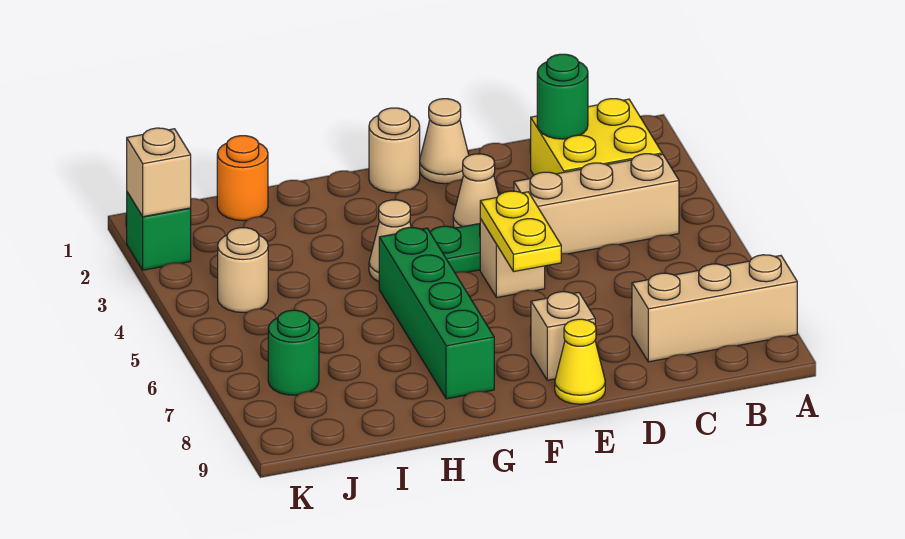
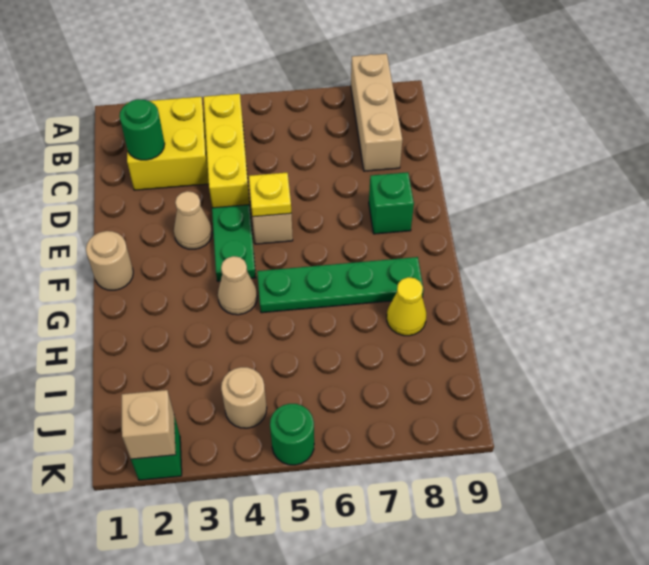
tan 1x3 brick [514,154,679,254] -> yellow 1x3 brick [204,94,250,208]
tan 1x1 cone [420,99,469,184] -> none
yellow 1x2 plate [480,191,561,272] -> yellow 1x1 plate [249,173,291,217]
tan 1x1 brick [531,292,595,380] -> green 1x1 brick [369,172,414,234]
yellow 1x1 cone [555,319,605,404] -> yellow 1x1 cone moved to [387,277,426,336]
green 1x4 brick [379,227,494,399] -> green 1x4 plate [257,257,424,313]
orange 1x1 round brick [217,136,268,221] -> none
green 1x1 round brick [268,310,319,395] -> green 1x1 round brick moved to [270,404,314,465]

